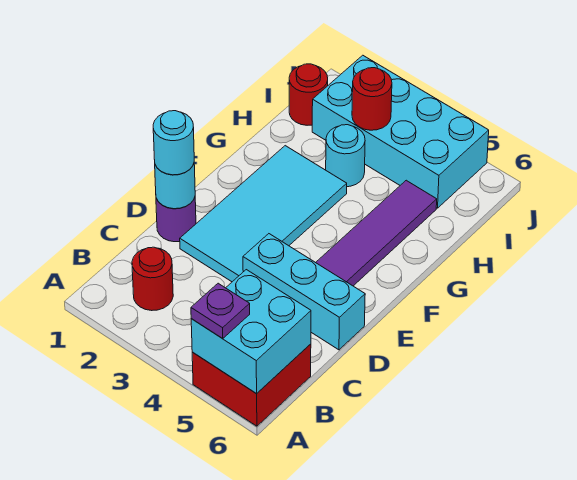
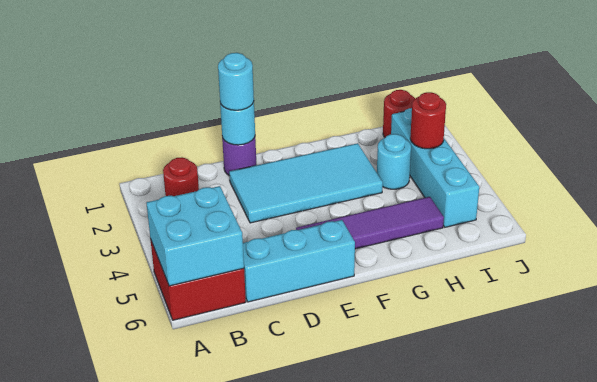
purple 1x1 plate [191,283,250,339] -> none
cyan 1x3 brick [243,234,365,350] -> cyan 1x3 brick turned to [243,220,355,302]
cyan 2x4 brick [312,55,489,208] -> cyan 1x4 brick [391,108,479,227]

